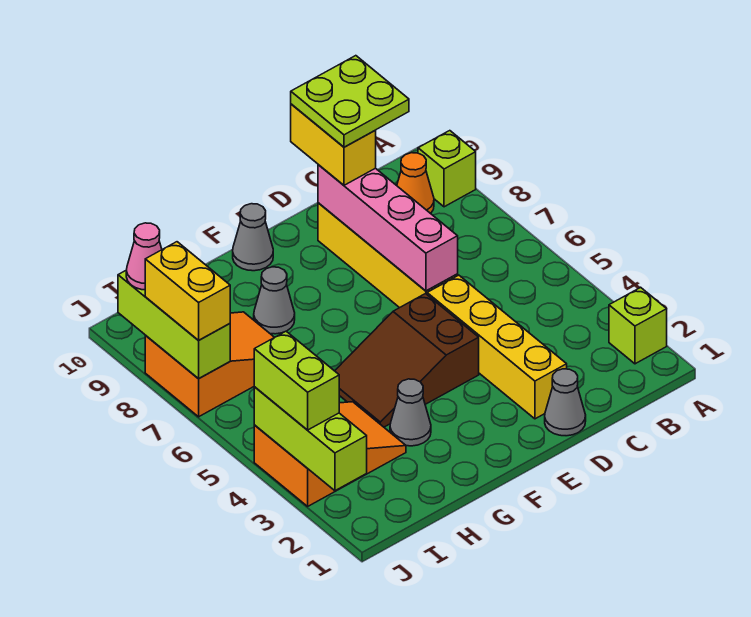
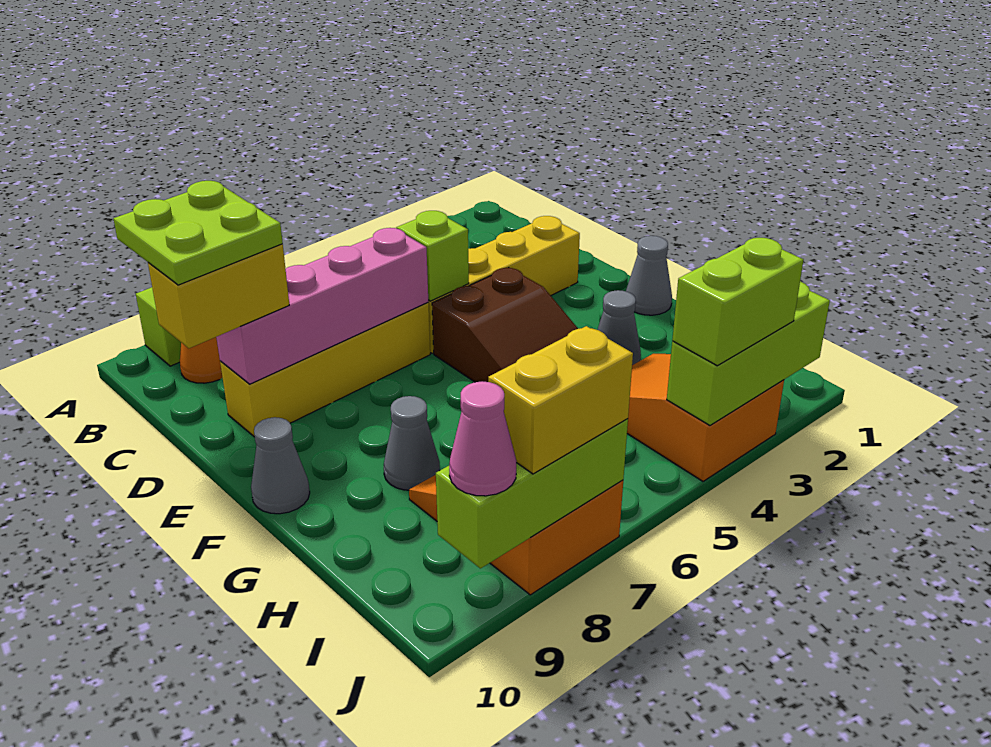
lime 1x1 brick [609,287,667,364] -> lime 1x1 brick moved to [396,211,469,301]
grey 1x1 cone [545,369,586,436] -> grey 1x1 cone moved to [626,236,672,315]

